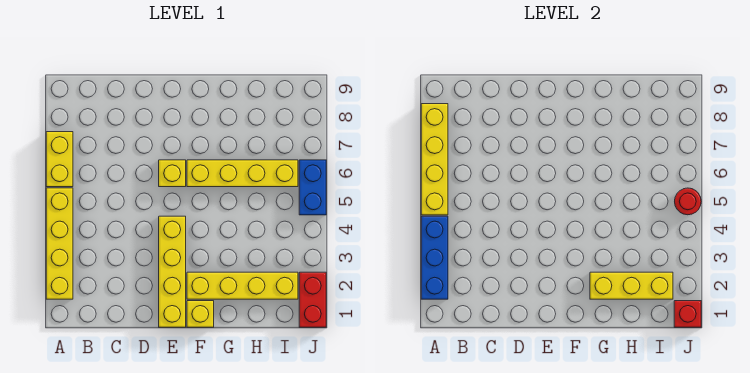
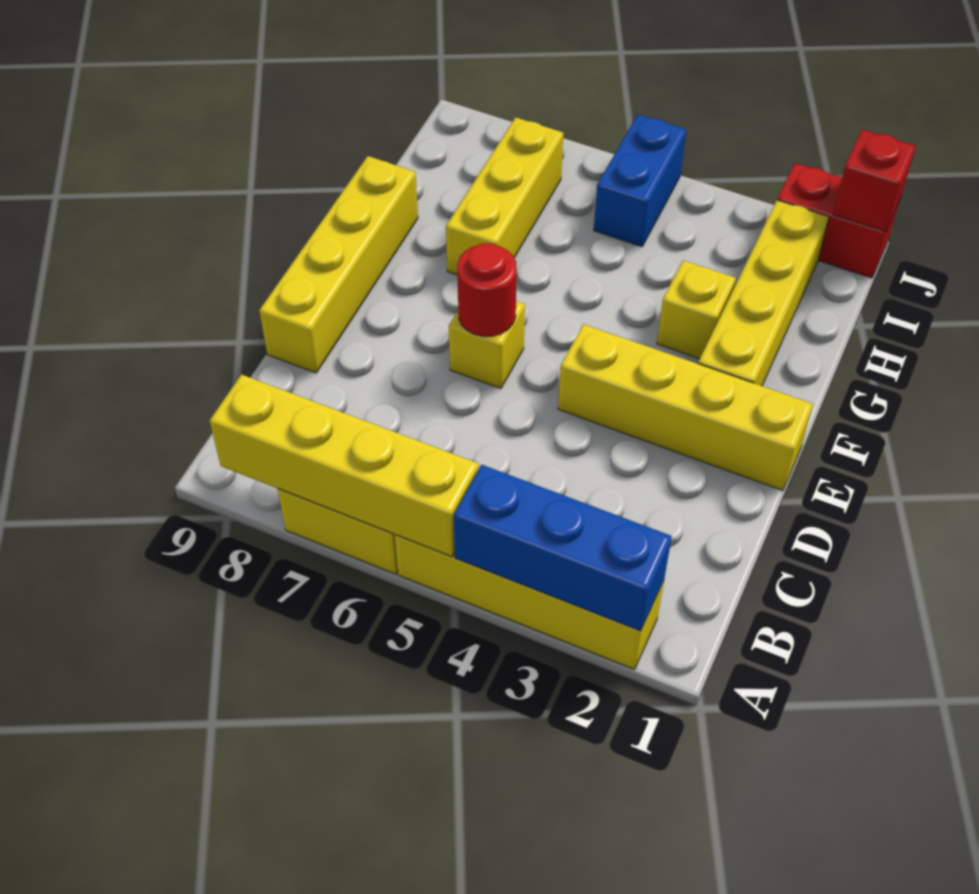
yellow 1x1 brick [187,301,214,327] -> yellow 1x1 brick moved to [657,260,736,359]
yellow 1x4 brick [187,160,298,187] -> yellow 1x4 brick moved to [259,156,418,373]
yellow 1x3 brick [590,272,673,299] -> yellow 1x3 brick moved to [446,117,563,275]
blue 1x2 brick [299,160,326,215] -> blue 1x2 brick turned to [594,114,687,247]
red 1x1 round brick [675,188,701,215] -> red 1x1 round brick moved to [457,243,517,336]

